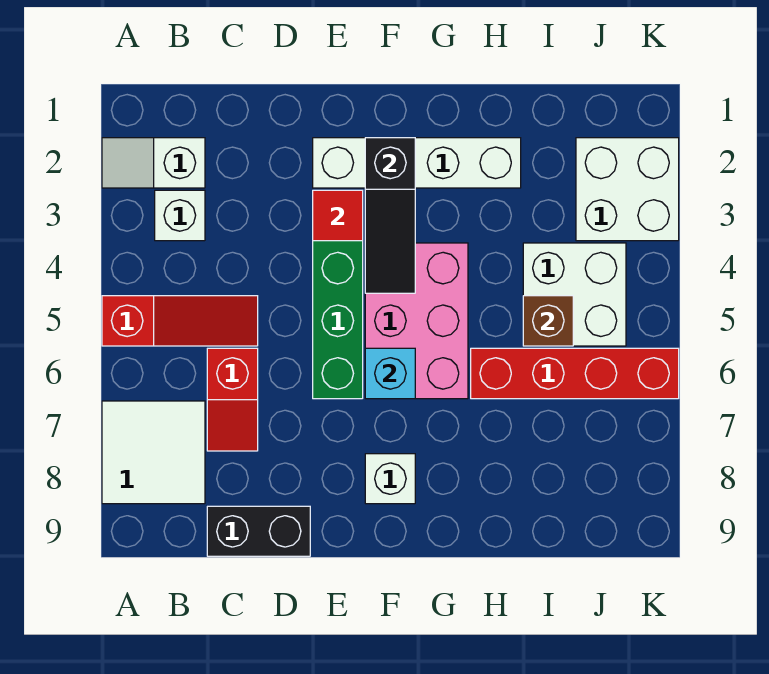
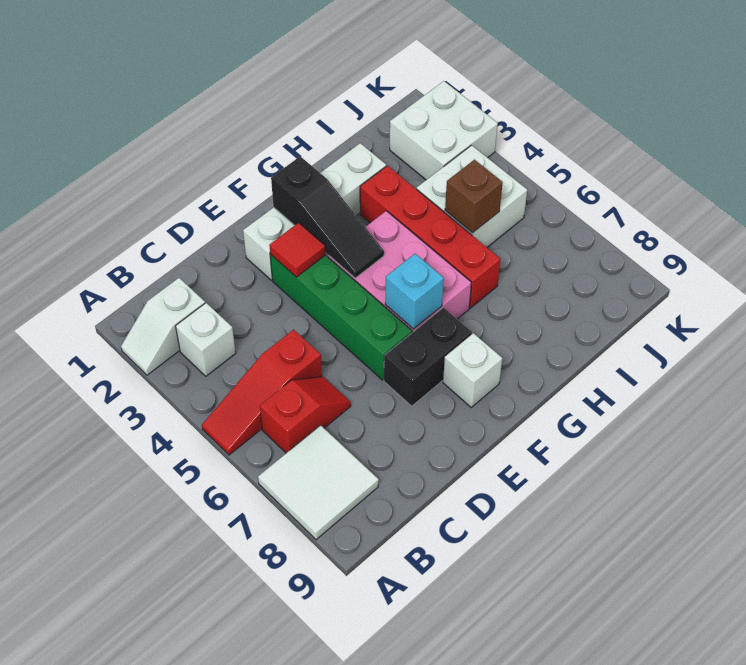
red 1x3 slope [102,296,258,346] -> red 1x3 slope turned to [202,330,322,455]
red 1x2 slope [207,348,258,451] -> red 1x2 slope turned to [260,377,351,453]
black 1x2 brick [207,506,310,556] -> black 1x2 brick moved to [384,308,472,406]
red 1x4 brick [471,348,679,399] -> red 1x4 brick turned to [360,166,500,308]

